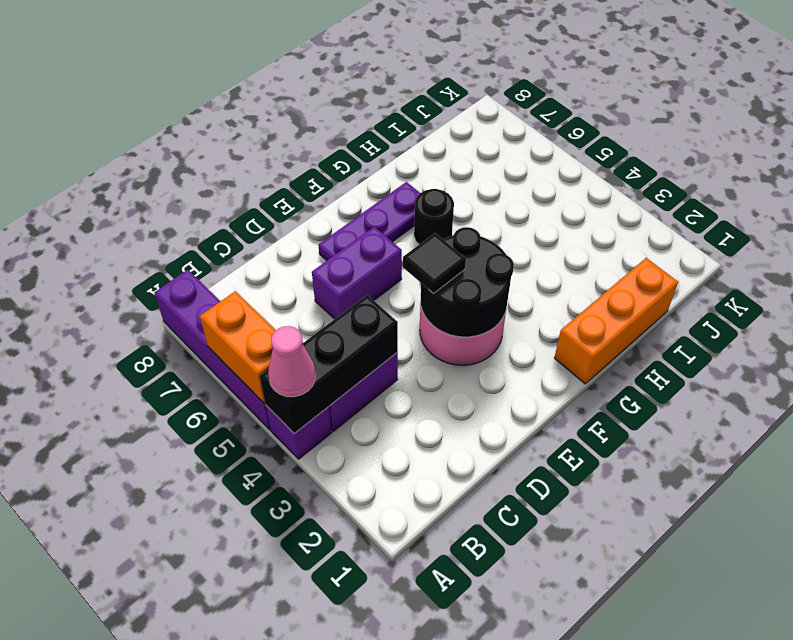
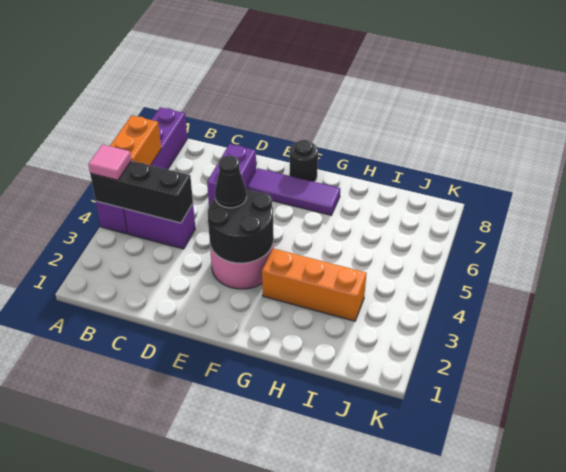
pink 1x1 cone [268,326,316,397] -> pink 1x1 tile [88,145,131,180]
purple 1x2 brick [312,227,402,319] -> purple 1x2 brick turned to [207,144,256,205]
black 1x1 tile [403,233,466,293] -> black 1x1 cone [215,156,247,208]
purple 1x3 plate [318,182,420,261] -> purple 1x3 tile [248,168,340,215]
orange 1x3 brick [554,258,678,384] -> orange 1x3 brick moved to [262,248,367,321]
black 1x1 round brick [414,189,454,244] -> black 1x1 round brick moved to [289,140,318,182]

